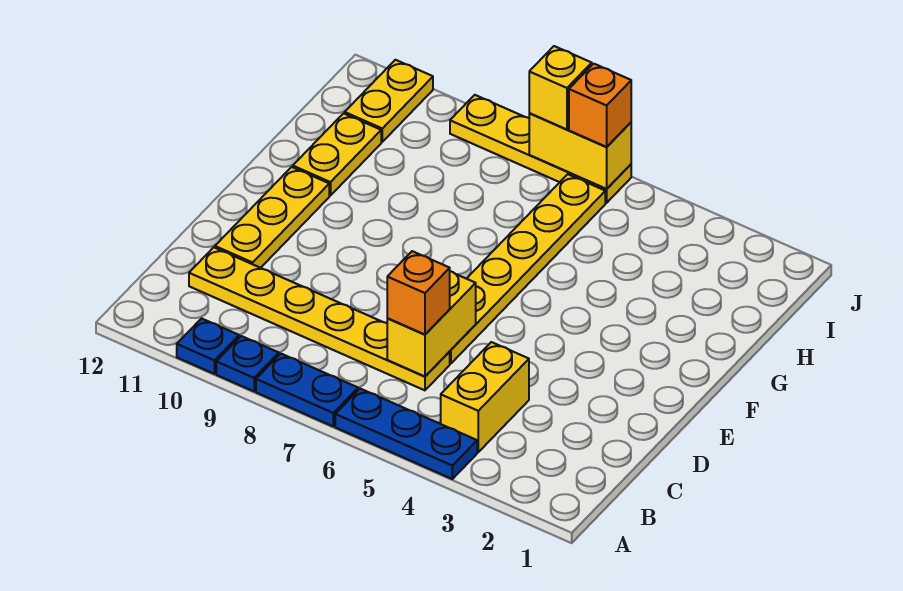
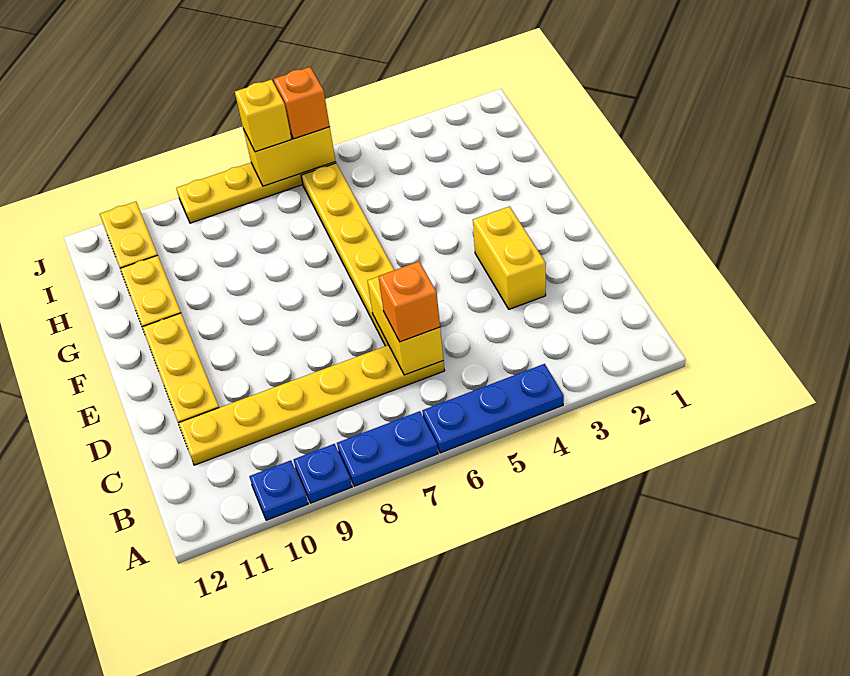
yellow 1x2 brick [441,342,529,452] -> yellow 1x2 brick moved to [473,206,546,309]

